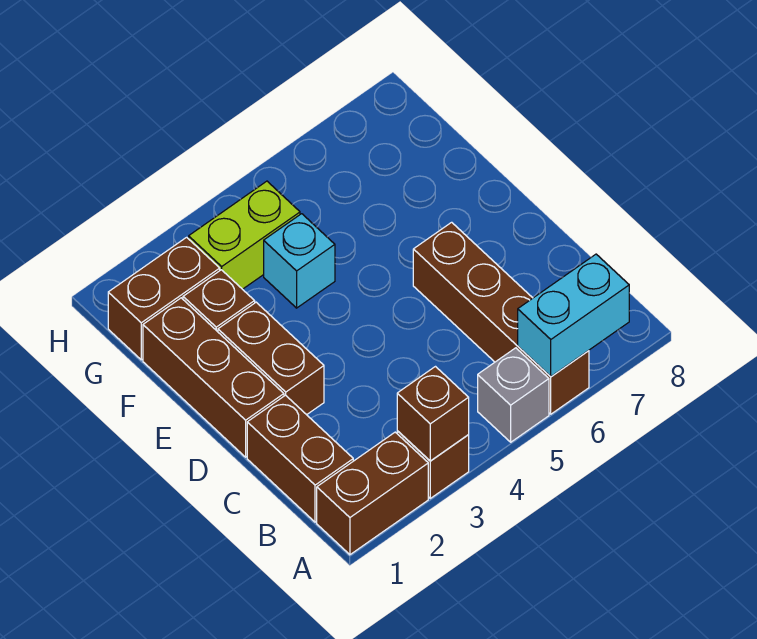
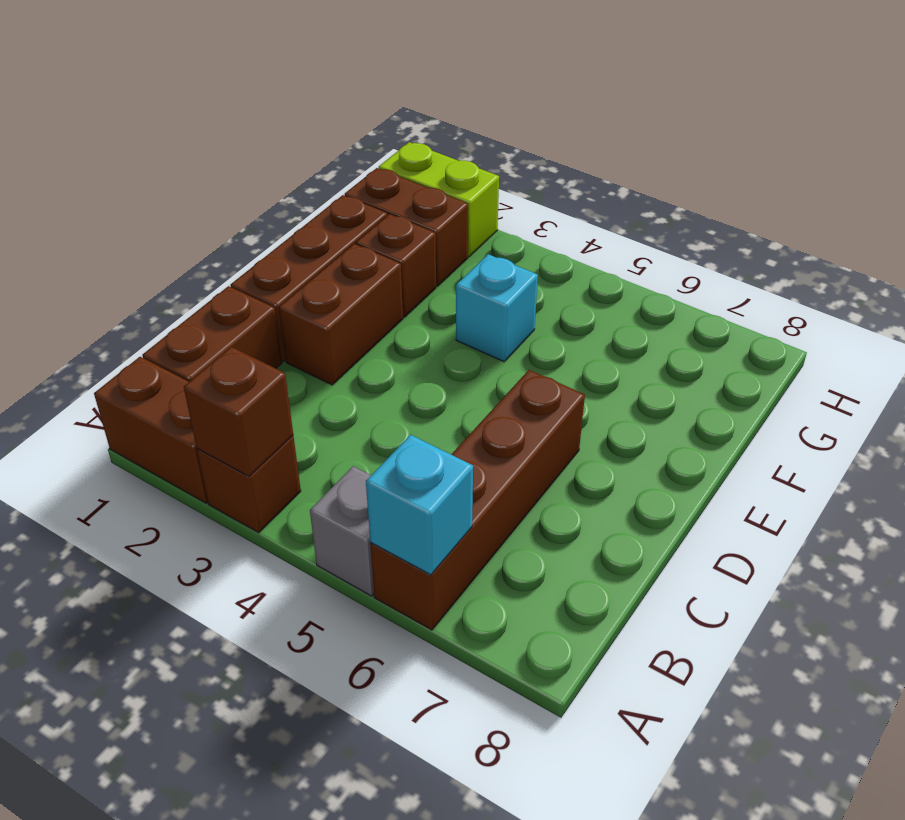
cyan 1x2 brick [518,254,629,377] -> cyan 1x1 brick [366,435,473,575]
lime 1x2 brick [189,181,300,289] -> lime 1x2 brick moved to [379,142,499,257]

